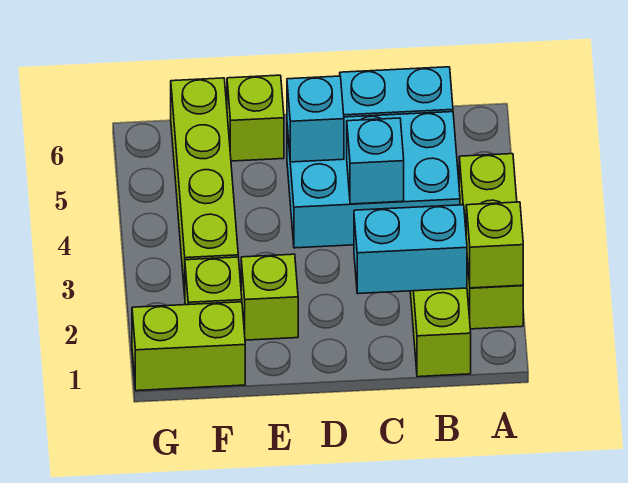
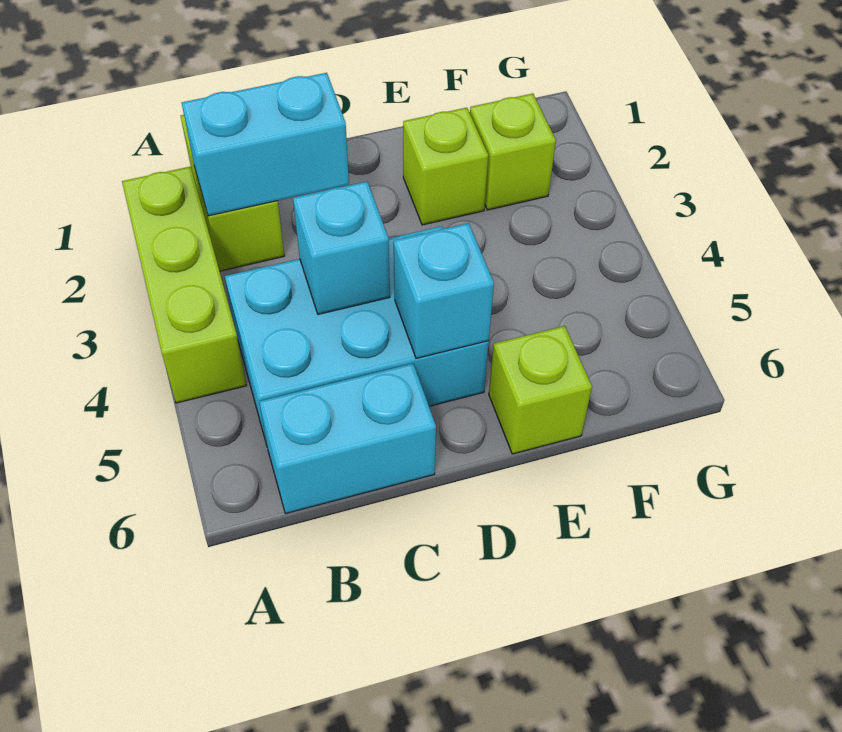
lime 1x1 brick [466,202,523,288] -> none
lime 1x2 brick [132,302,245,391] -> none
lime 1x4 brick [171,78,238,295] -> none

